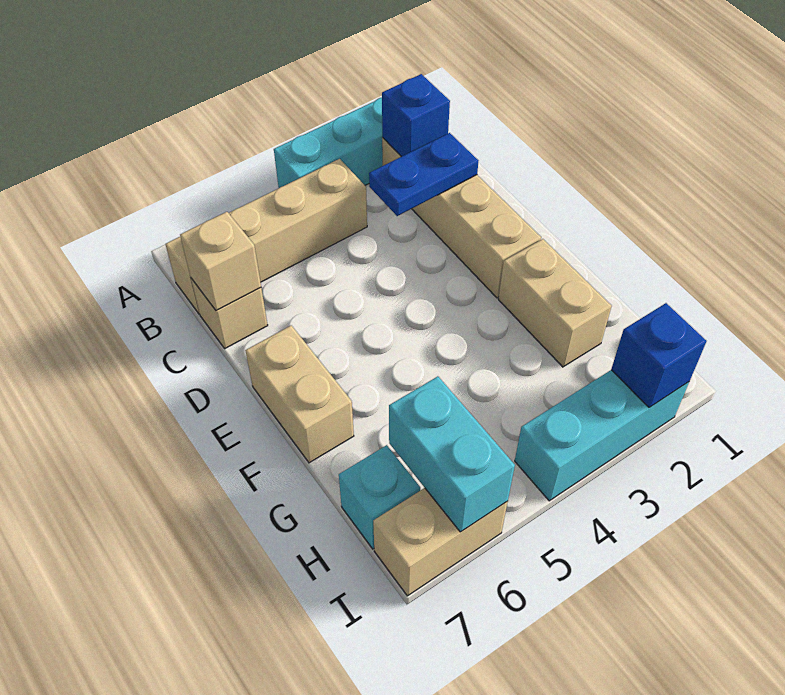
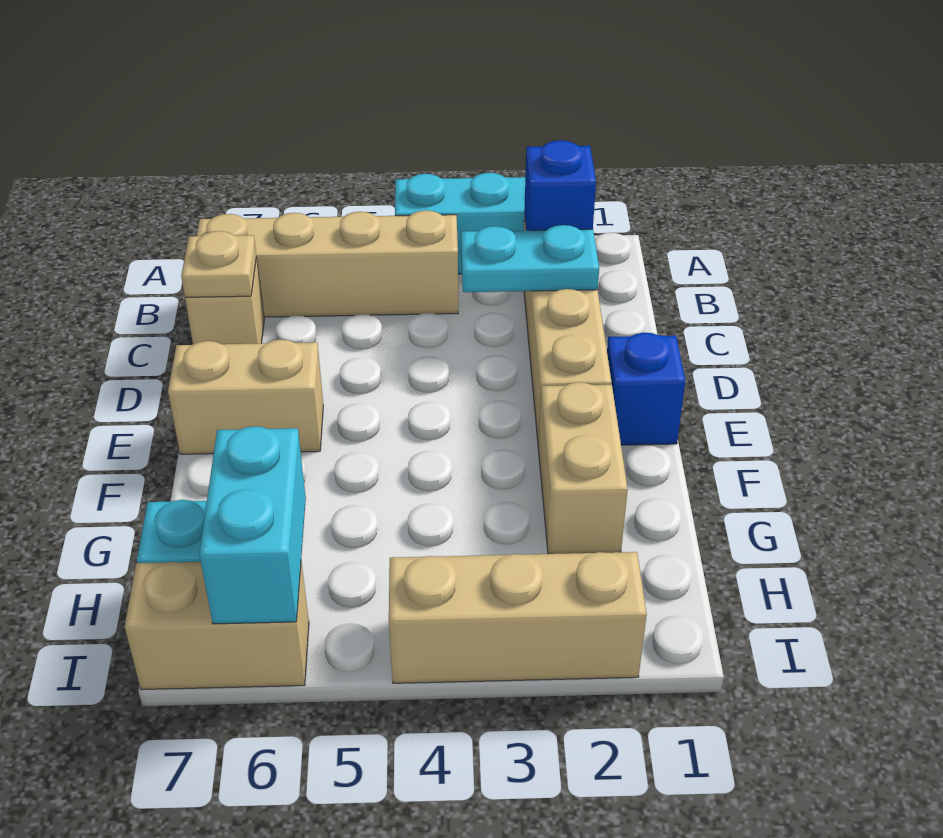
blue 1x2 plate [369,133,478,216] -> cyan 1x2 plate [461,225,599,292]
tan 1x1 brick [180,212,261,310] -> tan 1x1 plate [181,231,256,297]
tan 1x2 brick [245,325,354,463] -> tan 1x2 brick turned to [168,340,323,454]
cyan 1x3 brick [515,370,689,501] -> tan 1x3 brick [389,552,647,683]
blue 1x1 brick [611,303,707,407] -> blue 1x1 brick moved to [607,333,685,445]

